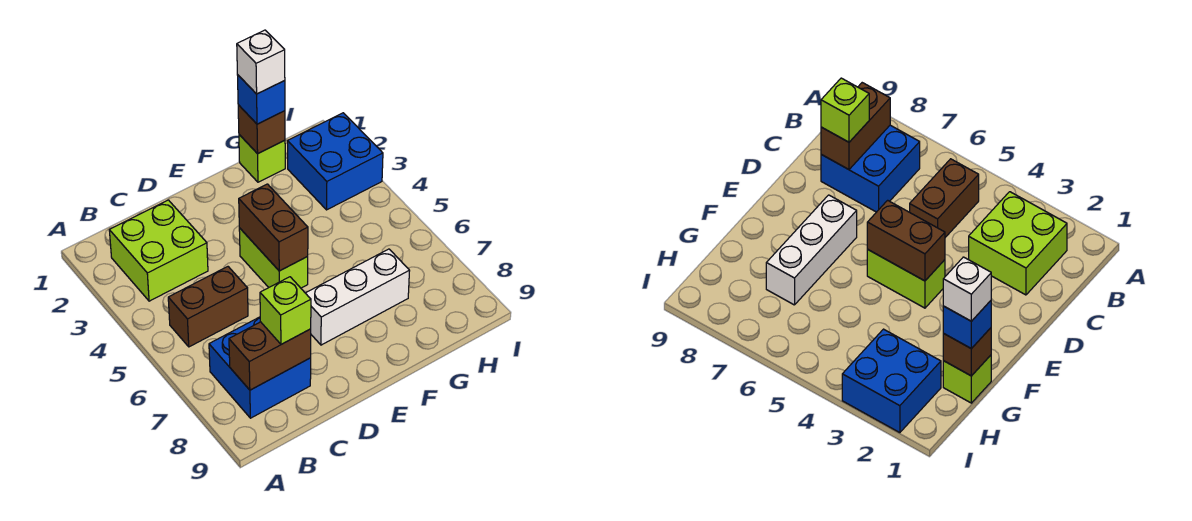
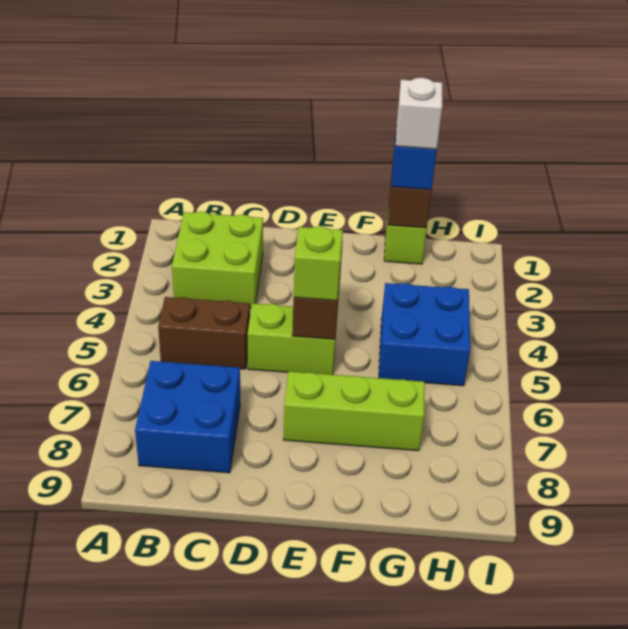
brown 1x2 brick [229,322,311,390] -> none
lime 1x1 brick [260,277,311,344] -> lime 1x1 brick moved to [294,226,343,301]
lime 1x2 brick [239,228,308,288] -> lime 1x2 brick turned to [248,303,337,375]
white 1x3 brick [306,249,410,345] -> lime 1x3 brick [283,371,425,451]
blue 2x2 brick [287,113,383,210] -> blue 2x2 brick moved to [379,283,470,386]

